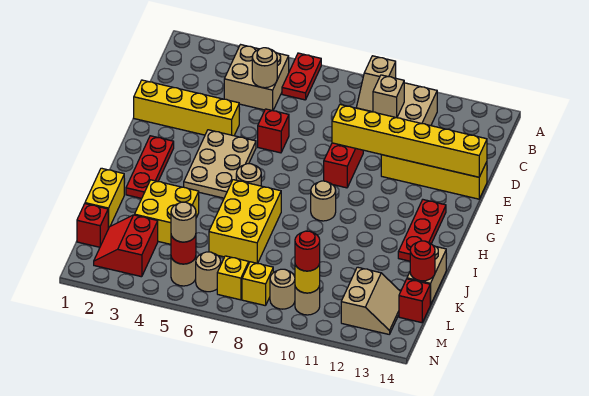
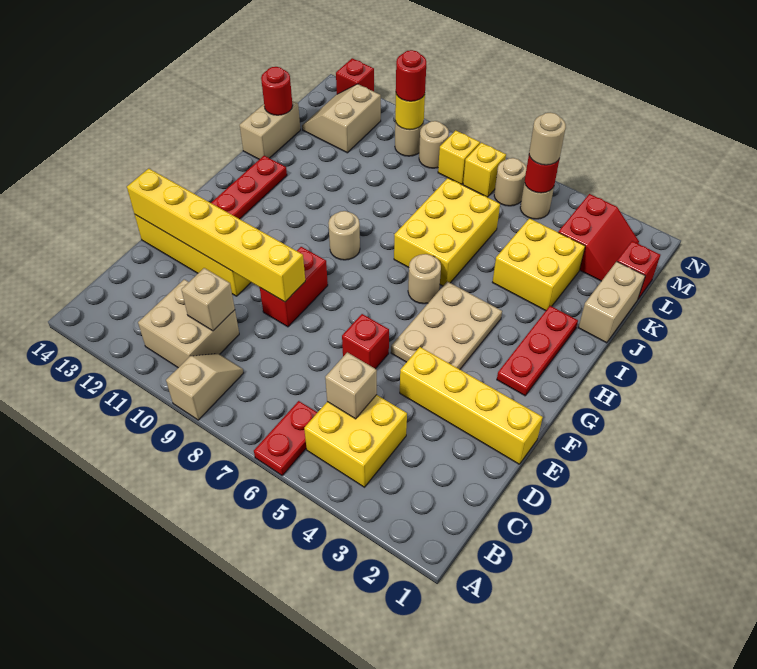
tan 2x2 brick [224,45,289,111] -> yellow 2x2 brick [304,395,407,487]
tan 1x1 round brick [252,48,277,88] -> tan 1x1 brick [325,352,377,419]
yellow 1x2 brick [85,168,124,229] -> tan 1x2 brick [578,261,645,343]
red 1x1 brick [399,279,430,323] -> red 1x1 brick moved to [336,58,374,94]

